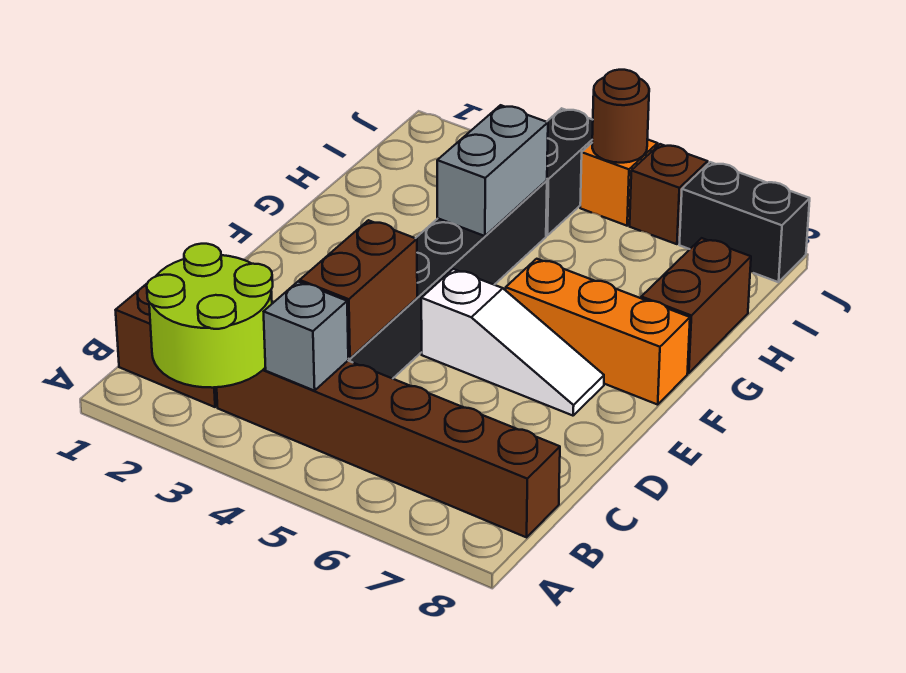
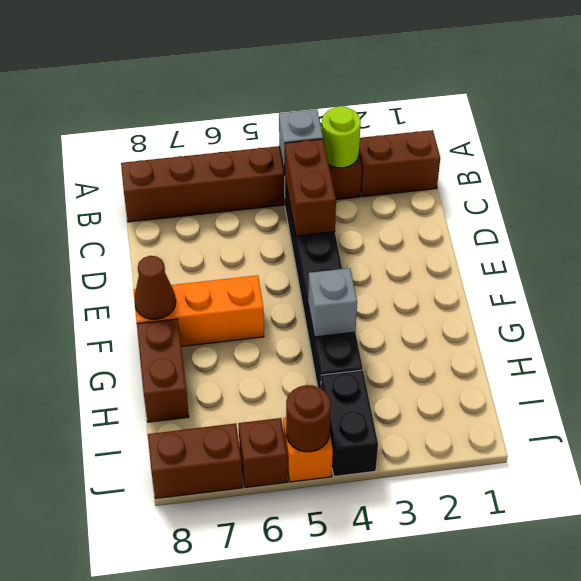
lime 2x2 round brick [147,244,273,388] -> lime 1x1 round brick [322,106,361,168]
white 1x3 slope [421,269,604,416] -> none
none -> brown 1x1 cone [134,256,176,319]
grey 1x2 brick [437,105,548,236] -> grey 1x1 brick [308,268,357,337]
black 1x2 brick [679,162,810,282] -> brown 1x2 brick [148,423,243,498]

